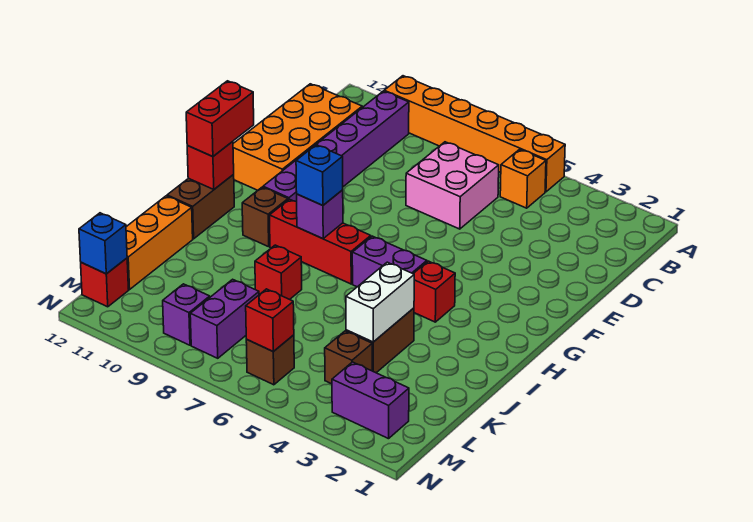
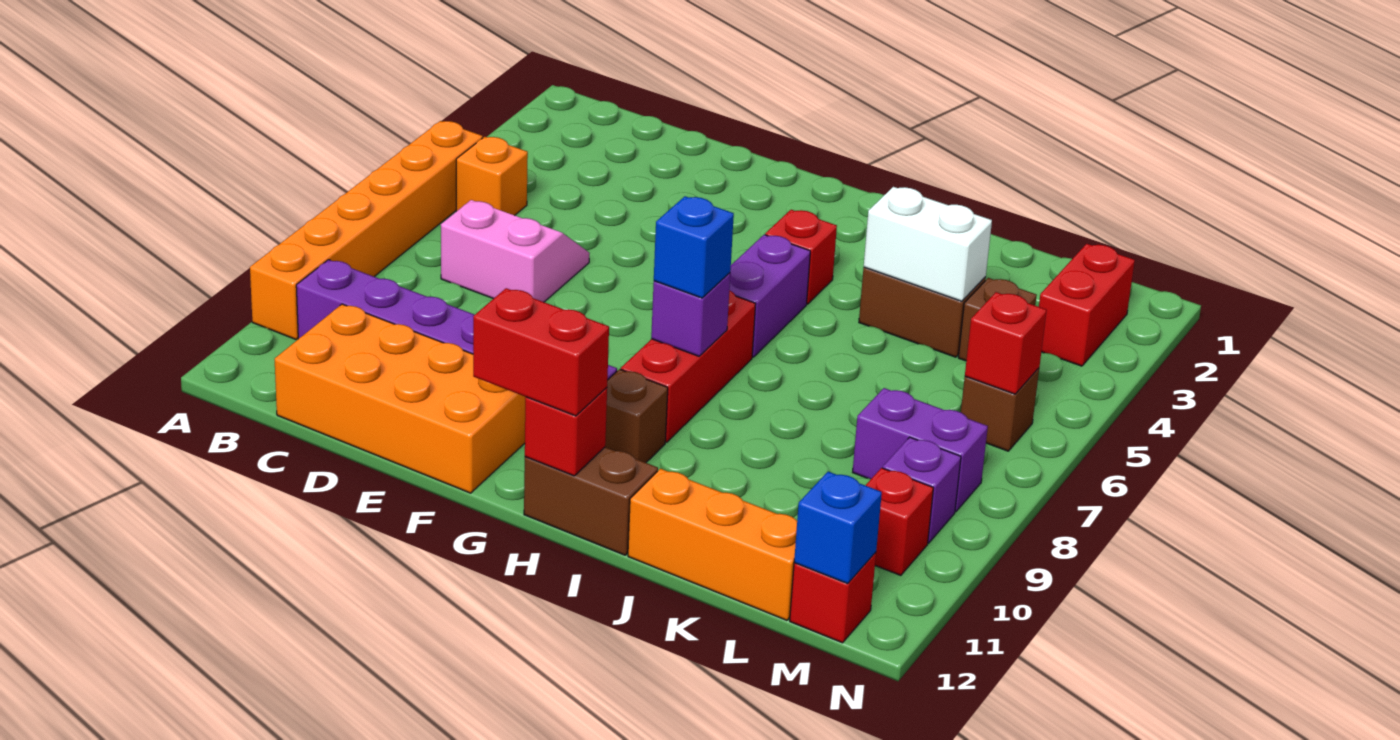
pink 2x2 brick [406,142,499,229] -> pink 2x2 slope [441,200,590,302]
red 1x1 brick [255,245,302,300] -> red 1x1 brick moved to [865,468,933,575]
purple 1x2 brick [332,362,409,439] -> red 1x2 brick [1039,244,1135,366]

